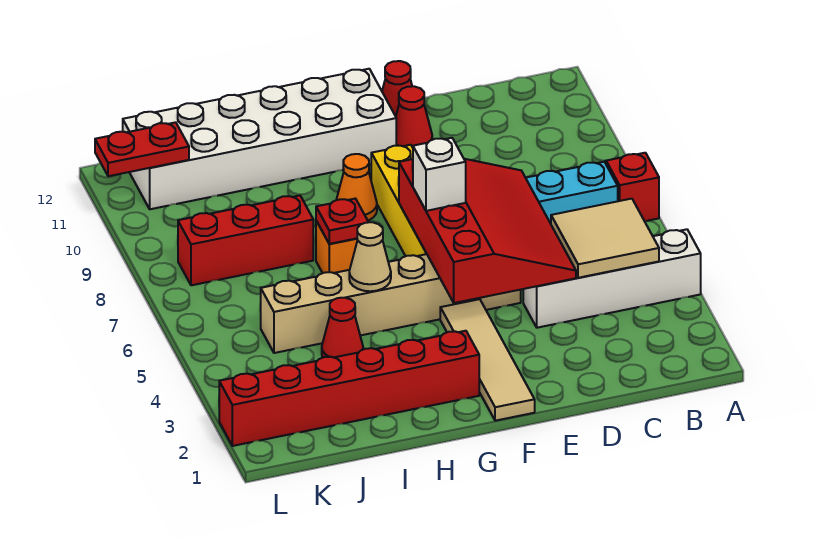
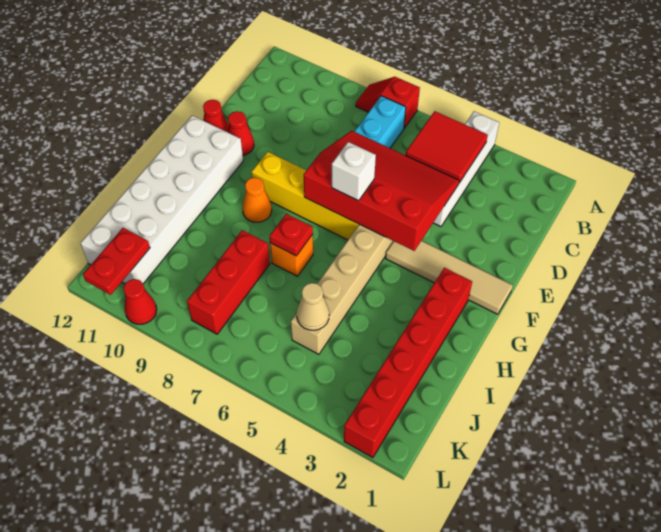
tan 2x2 tile [551,199,659,278] -> red 2x2 tile [406,111,488,183]
tan 1x1 cone [349,222,391,291] -> tan 1x1 cone moved to [297,283,329,330]
red 1x1 cone [322,298,363,358] -> red 1x1 cone moved to [124,279,157,324]

